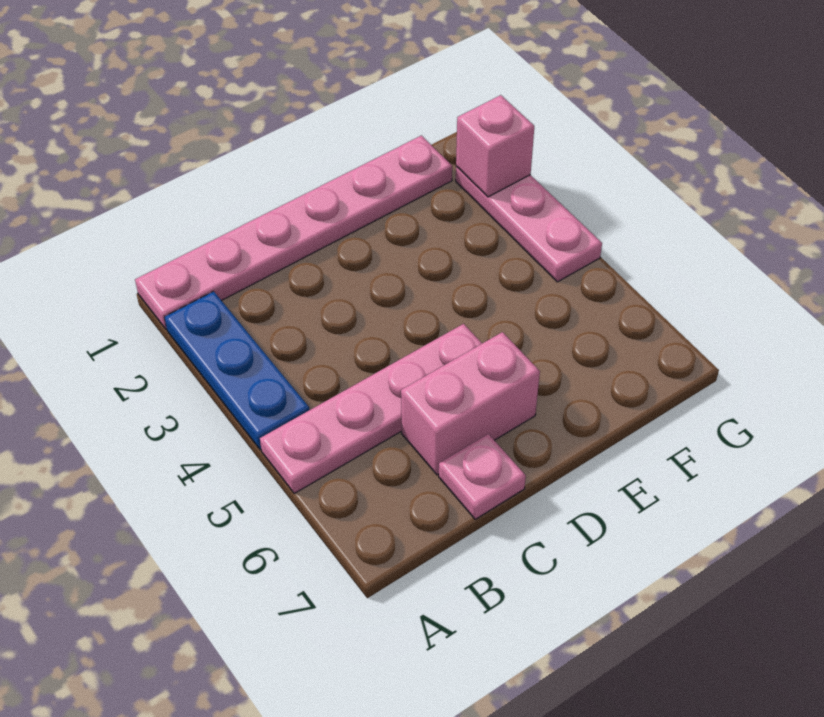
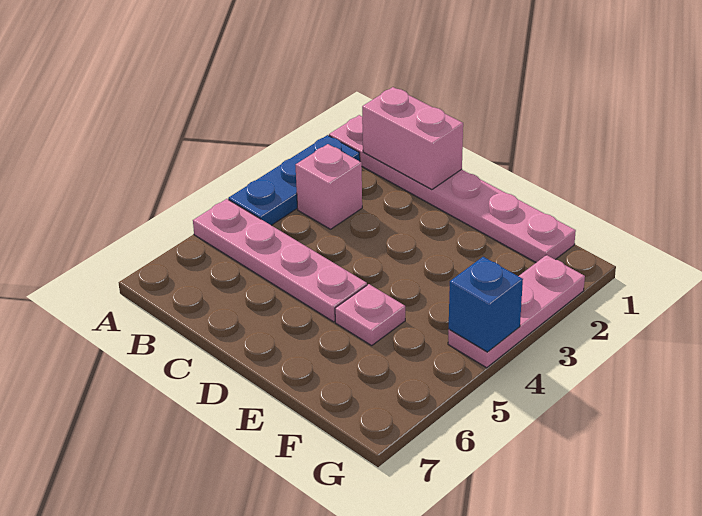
pink 1x2 brick [401,332,540,475] -> pink 1x2 brick moved to [362,87,463,190]
pink 1x1 plate [439,434,526,519] -> pink 1x1 plate moved to [335,284,405,346]
pink 1x1 brick [456,95,534,197] -> pink 1x1 brick moved to [296,144,362,229]
none -> blue 1x1 brick [449,257,523,352]

